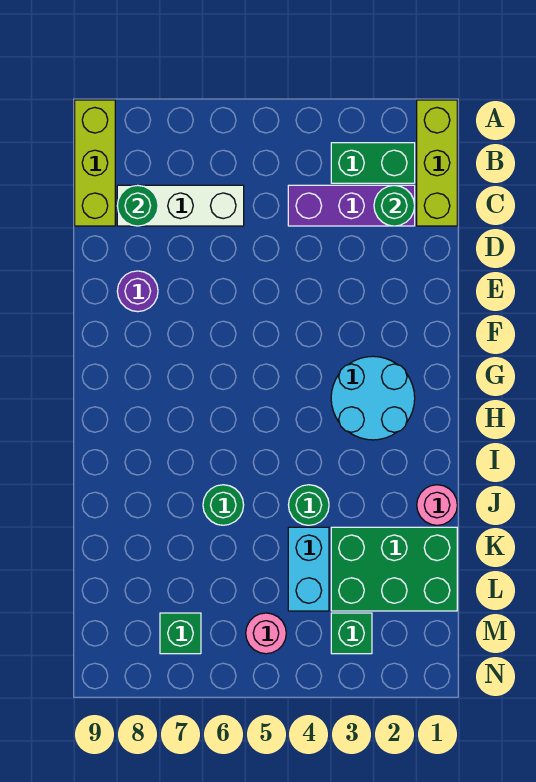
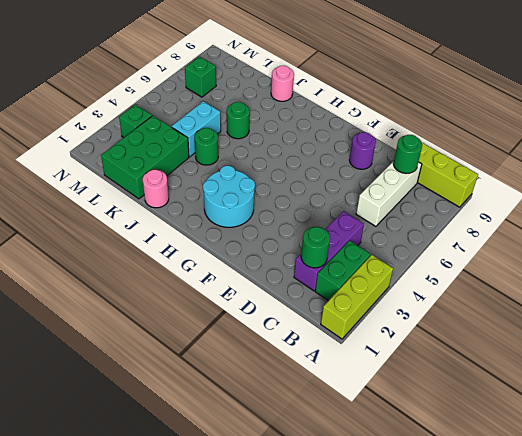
lime 1x3 brick [417,100,457,226] -> lime 1x3 brick turned to [321,255,393,339]
cyan 1x2 brick [288,527,329,611] -> cyan 1x2 brick turned to [171,101,221,157]
pink 1x1 round brick [246,613,286,654] -> pink 1x1 round brick moved to [271,66,294,101]

